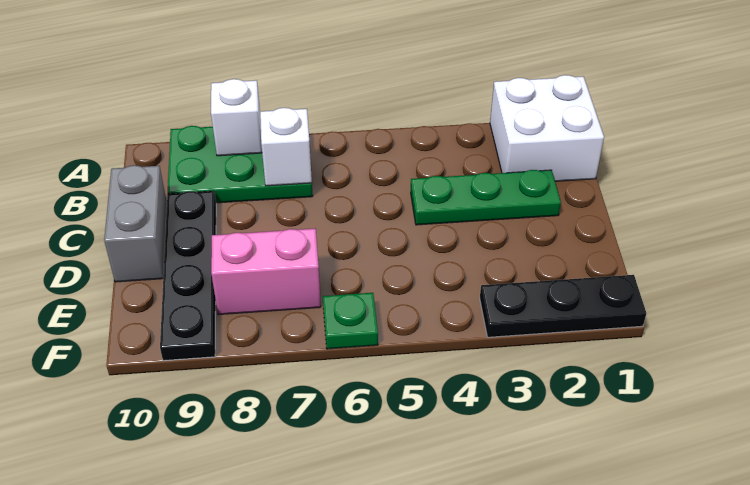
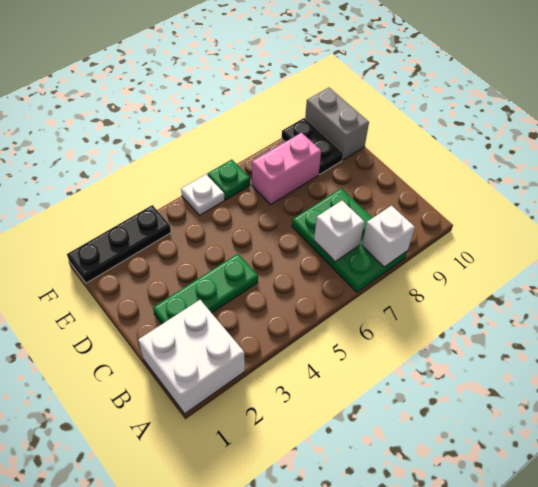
green 2x3 plate [168,126,313,203] -> green 2x3 plate turned to [292,188,407,292]
black 1x4 plate [160,191,216,361] -> black 1x2 plate [282,118,343,174]
grey 1x2 brick [104,165,167,282] -> grey 1x2 brick moved to [305,88,369,160]
none -> white 1x1 plate [181,174,225,215]

